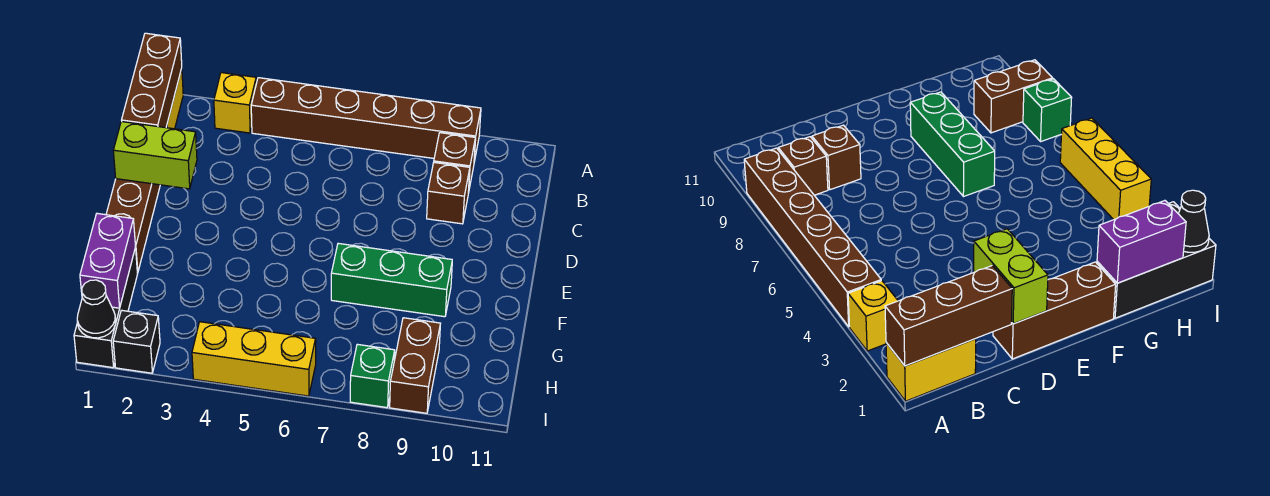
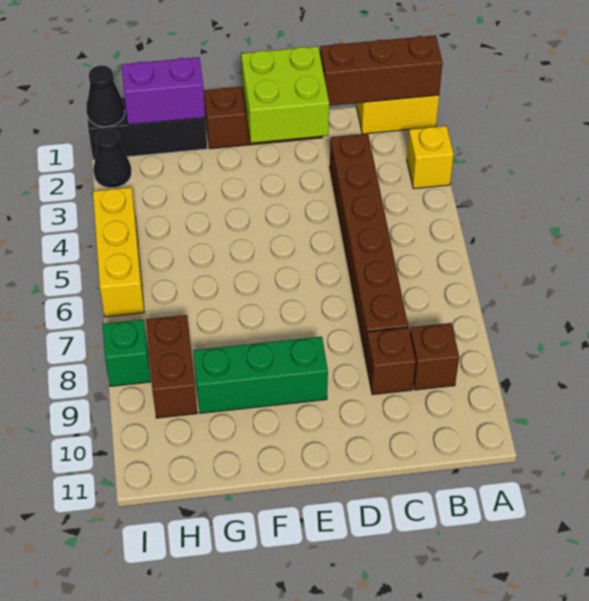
brown 1x6 brick [251,78,481,161] -> brown 1x6 brick moved to [330,133,408,359]
lime 1x2 brick [113,121,197,189] -> lime 2x2 brick [241,46,329,143]
green 1x3 brick [331,243,452,317] -> green 1x3 brick turned to [193,337,328,413]
brown 1x2 brick [390,318,441,413] -> brown 1x2 brick turned to [146,315,197,418]
black 1x1 brick [113,310,160,373] -> black 1x1 cone [93,128,131,188]

